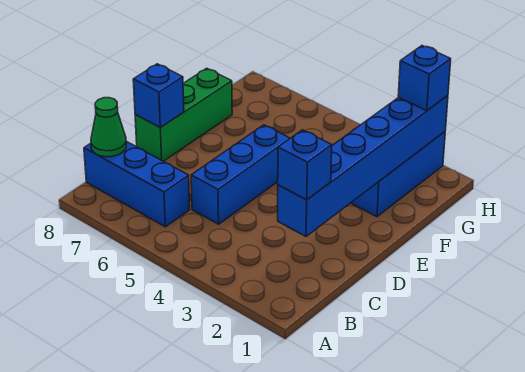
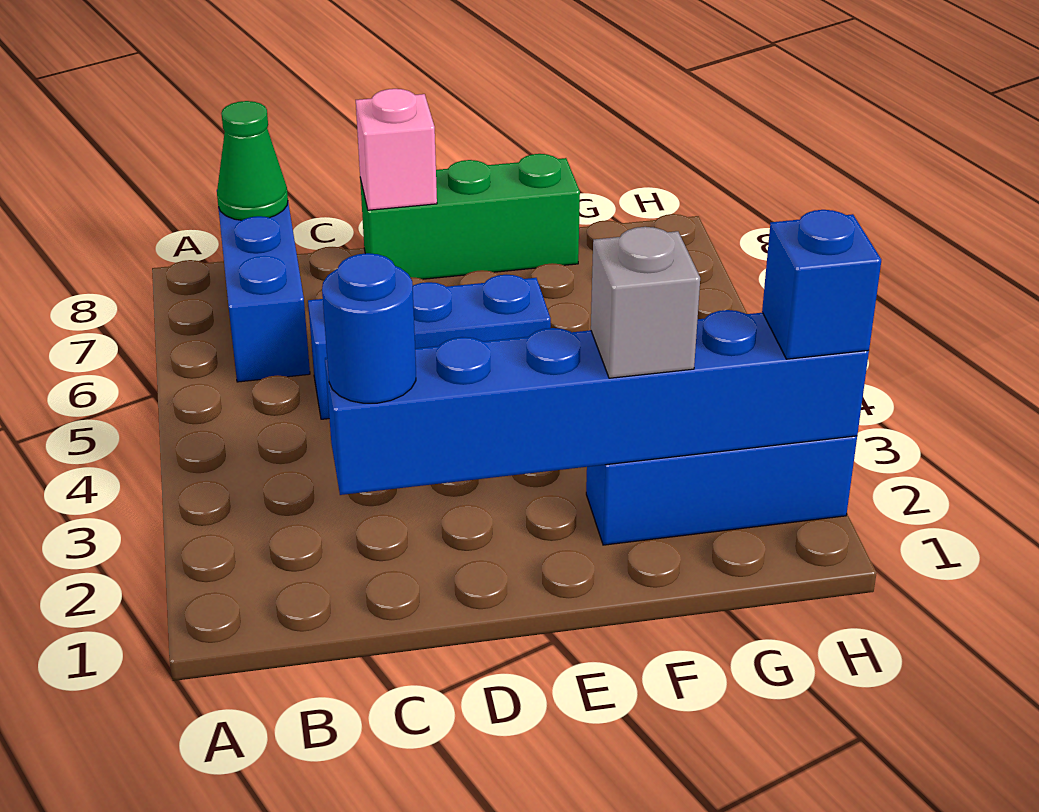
blue 1x1 brick [278,130,332,200] -> blue 1x1 round brick [322,253,416,403]
blue 1x1 brick [133,64,184,127] -> pink 1x1 brick [356,89,437,210]
none -> grey 1x1 brick [591,227,700,378]

